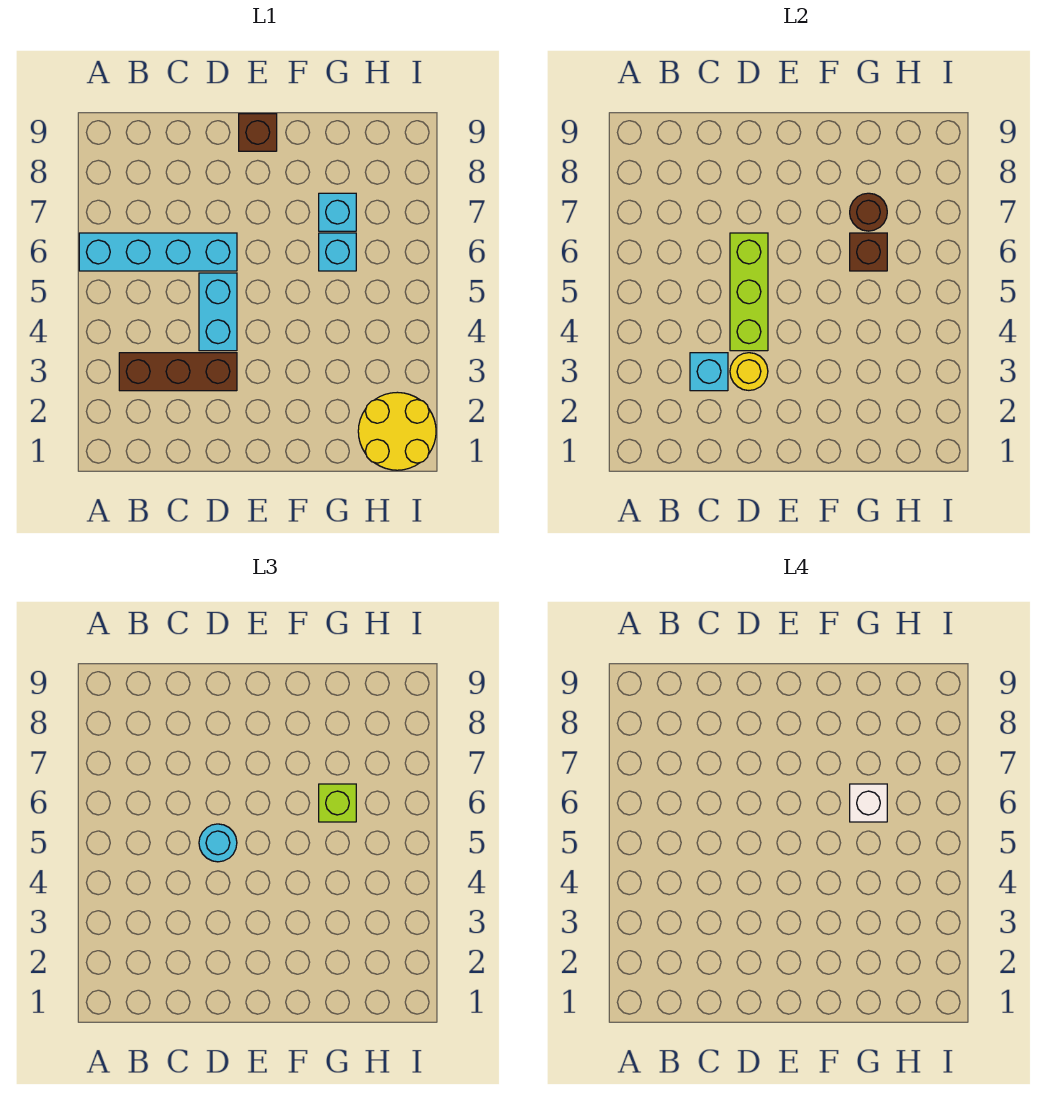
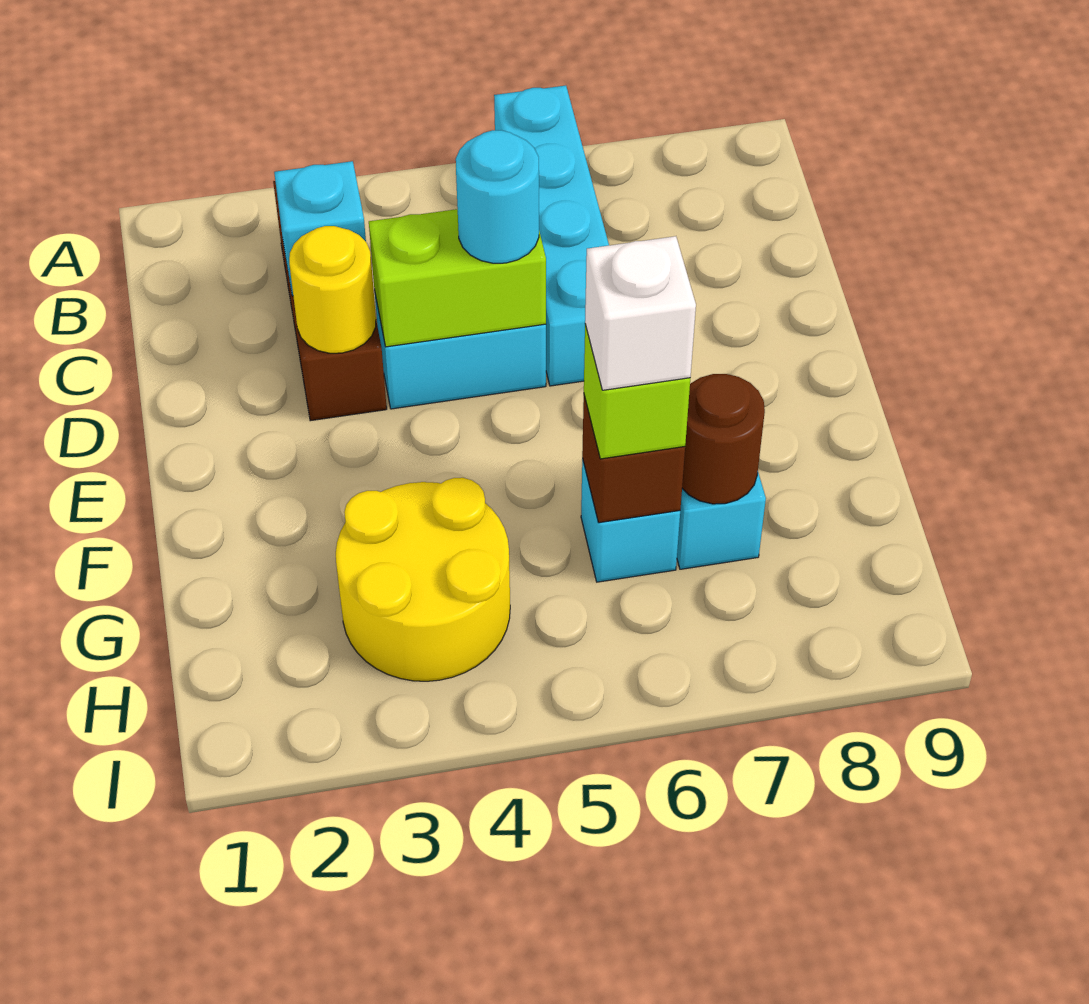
lime 1x3 brick [730,233,768,351] -> lime 1x2 brick [369,209,546,347]
brown 1x1 brick [239,114,277,151] -> none
yellow 2x2 round brick [358,392,436,470] -> yellow 2x2 round brick moved to [336,478,510,681]

